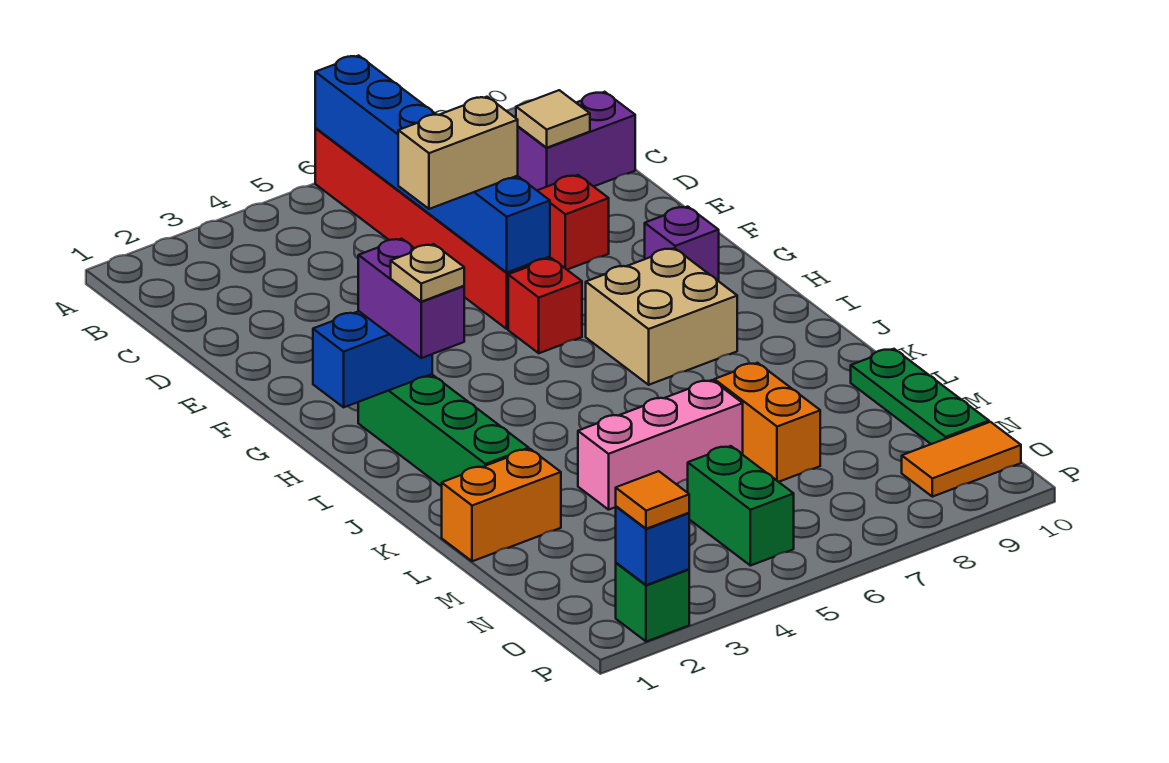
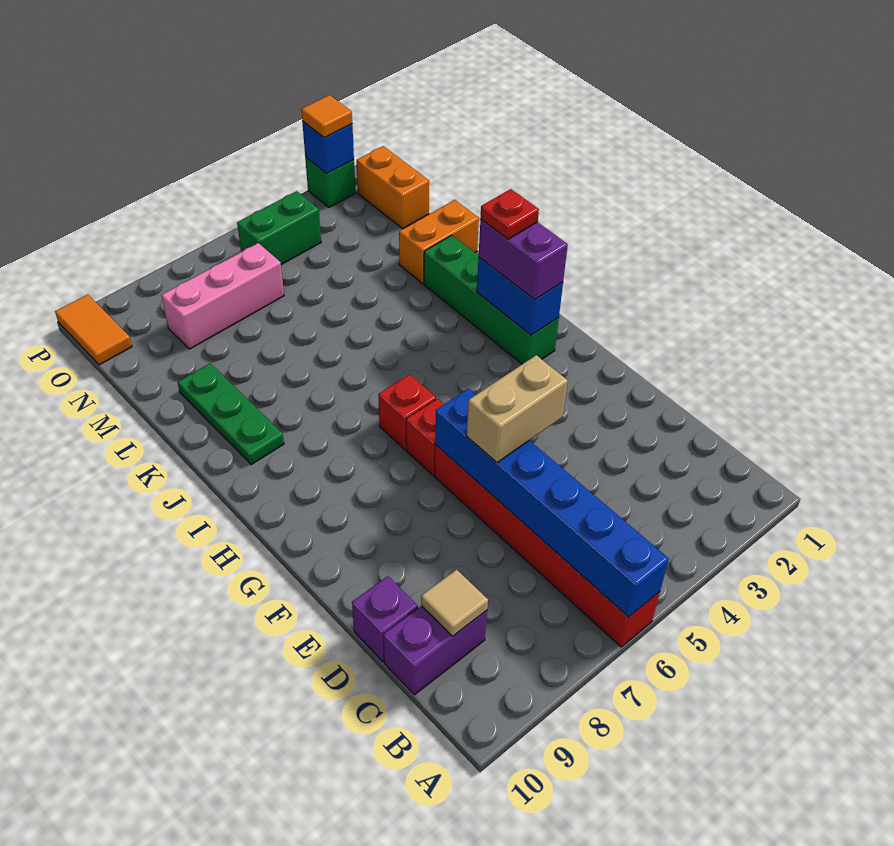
red 1x1 brick [537,175,609,270] -> red 1x1 brick moved to [378,374,436,450]
purple 1x1 brick [645,207,719,281] -> purple 1x1 brick moved to [352,576,418,662]
blue 1x2 brick [313,311,432,407] -> blue 1x2 brick turned to [477,257,563,335]
tan 2x2 brick [586,248,737,385] -> none
tan 1x1 plate [391,244,464,302] -> red 1x1 plate [480,189,539,239]
pink 1x3 brick [578,380,743,510] -> pink 1x3 brick moved to [161,243,284,349]
orange 1x2 brick [714,363,820,482] -> orange 1x2 brick moved to [357,146,429,229]
green 1x3 plate [851,349,989,444] -> green 1x3 plate moved to [178,363,284,464]
green 1x2 brick [688,446,794,566] -> green 1x2 brick turned to [237,191,321,265]
orange 1x2 tile [902,422,1021,497] -> orange 1x2 tile turned to [55,294,132,365]

